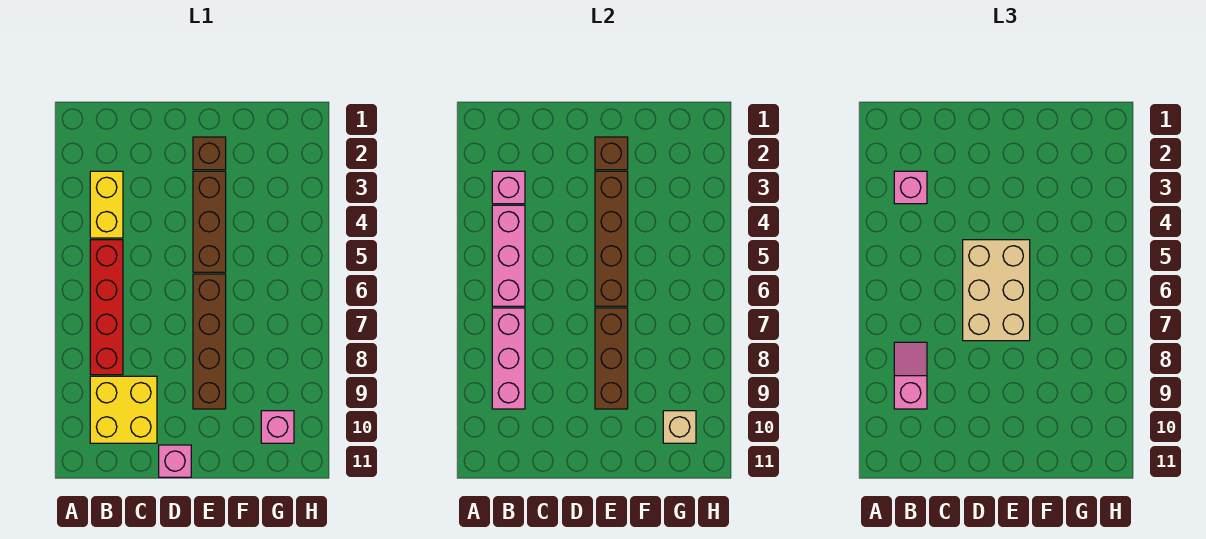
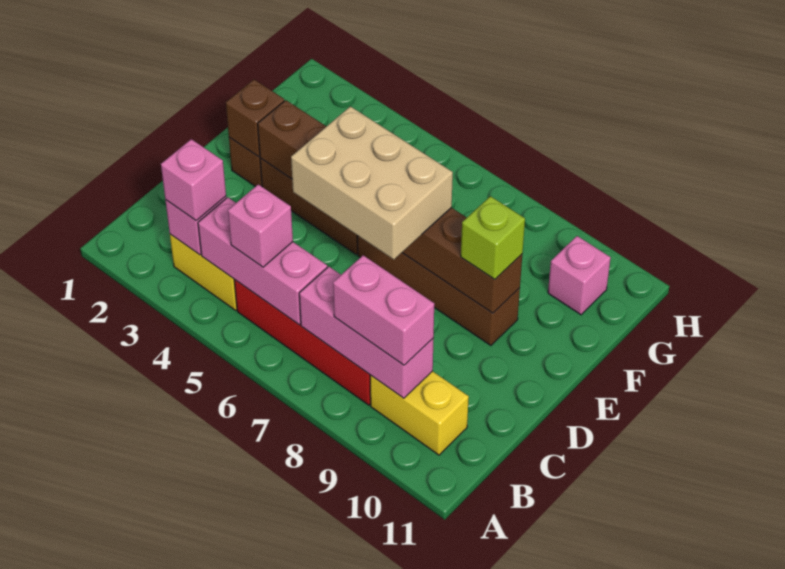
pink 1x2 slope [894,342,927,409] -> pink 1x2 brick [333,255,434,365]
yellow 2x2 brick [90,376,157,443] -> yellow 1x2 brick [370,371,469,455]
pink 1x1 brick [159,445,191,477] -> pink 1x1 brick moved to [228,184,293,267]
none -> lime 1x1 brick [461,196,525,279]
tan 1x1 brick [663,411,696,443] -> none

